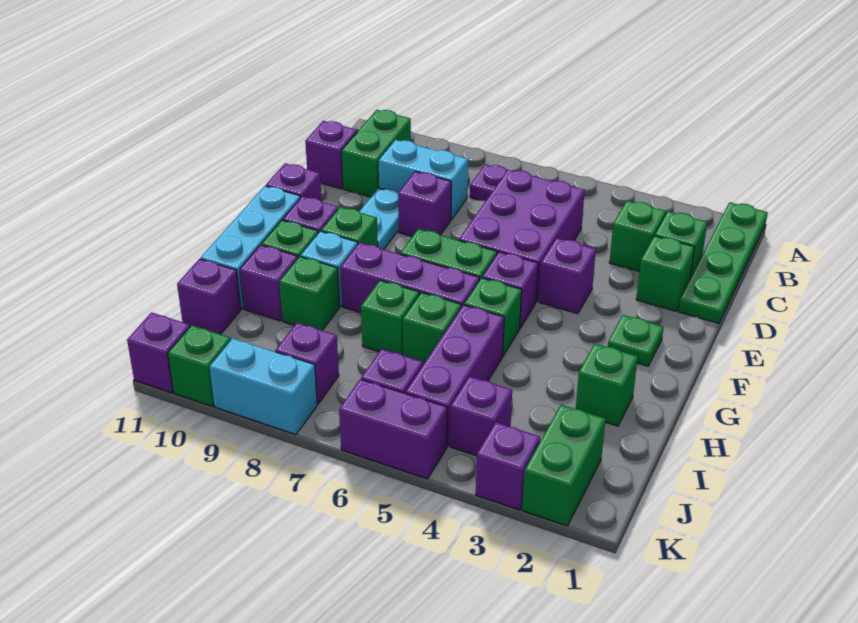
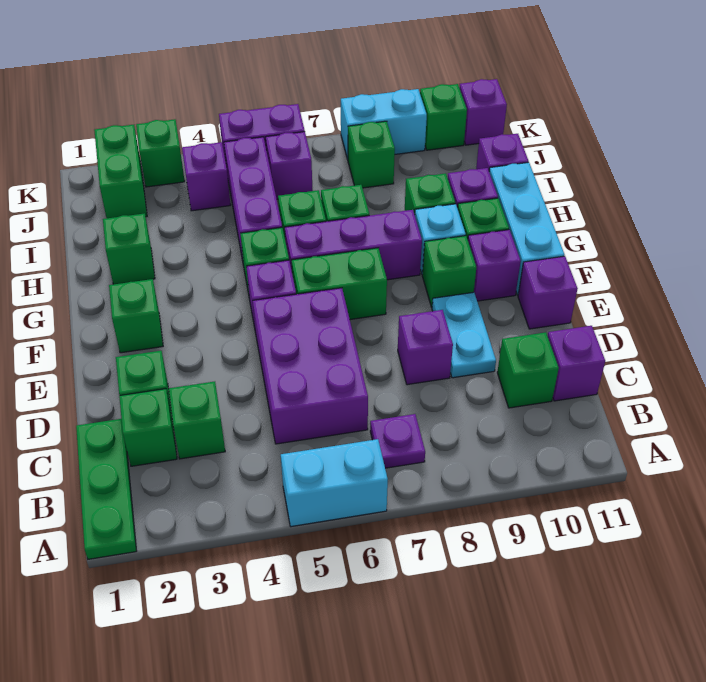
green 1x4 plate [678,202,768,323] -> green 1x3 plate [76,419,136,559]
green 1x2 brick [342,110,411,197] -> green 1x1 brick [497,332,559,408]
cyan 1x2 brick [378,140,468,219] -> cyan 1x2 brick moved to [281,439,388,527]
purple 1x1 brick [539,238,596,314] -> none
green 1x1 plate [608,315,664,366] -> green 1x1 brick [109,279,163,353]
purple 1x1 brick [275,323,339,404] -> green 1x1 brick [348,121,395,188]
purple 1x1 brick [476,422,540,510] -> green 1x1 brick [136,119,185,187]

